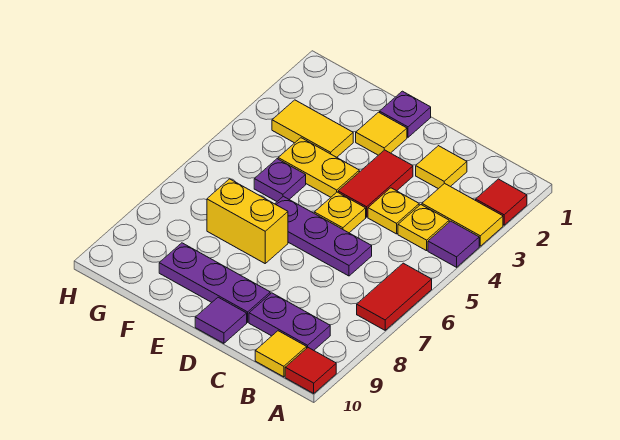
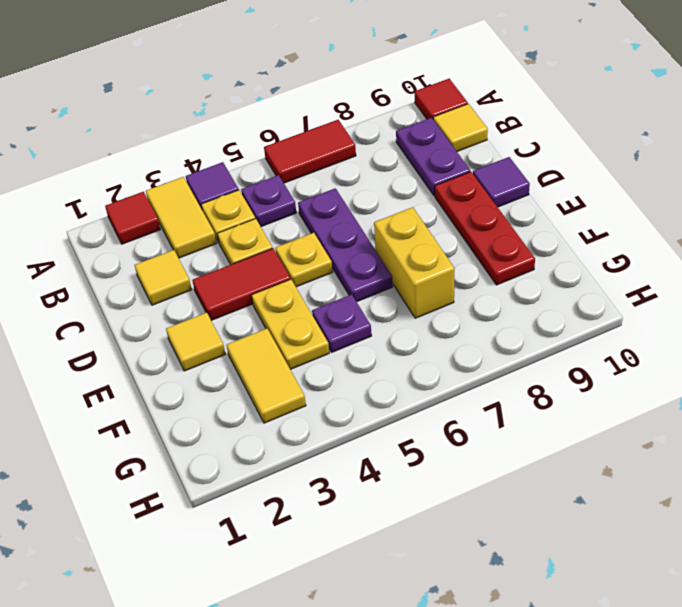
purple 1x3 plate [159,243,270,322] -> red 1x3 plate [435,172,535,285]
purple 1x1 plate [380,91,431,137] -> purple 1x1 plate moved to [241,175,296,227]

